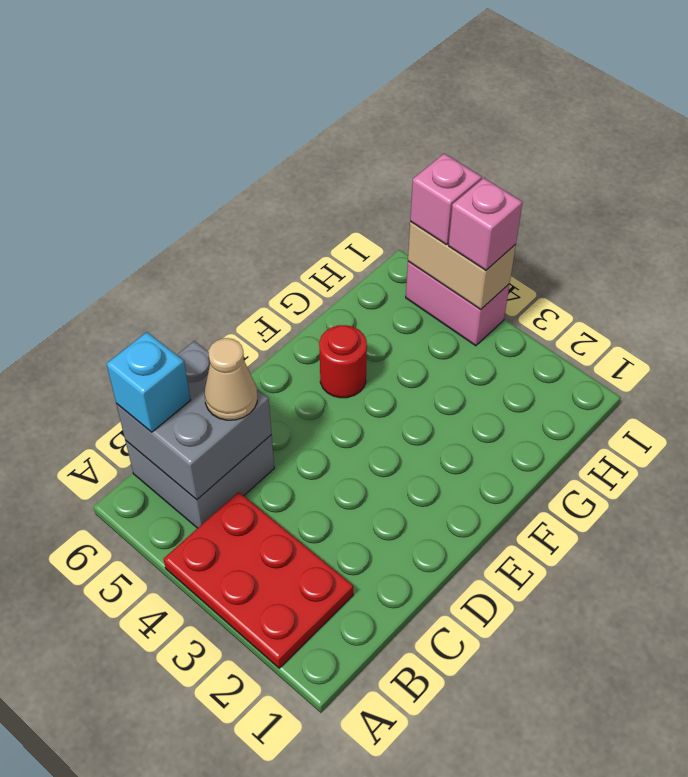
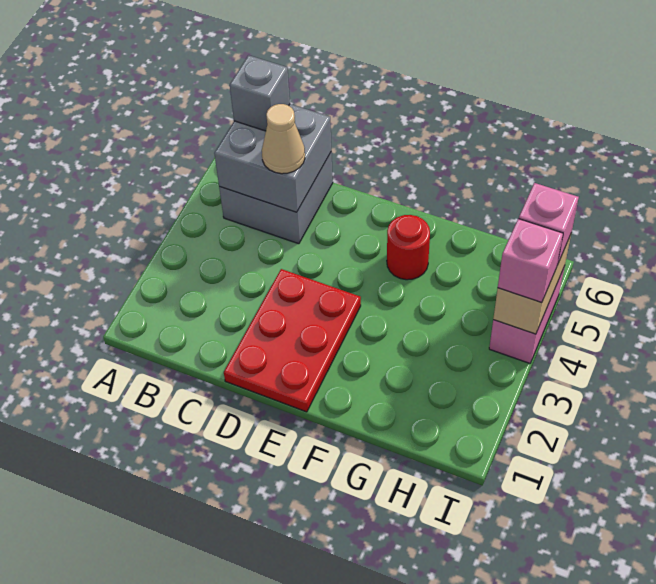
red 2x3 plate [164,492,353,668] -> red 2x3 plate moved to [224,269,361,412]
cyan 1x1 brick [106,332,190,432] -> grey 1x1 brick [230,55,290,131]

